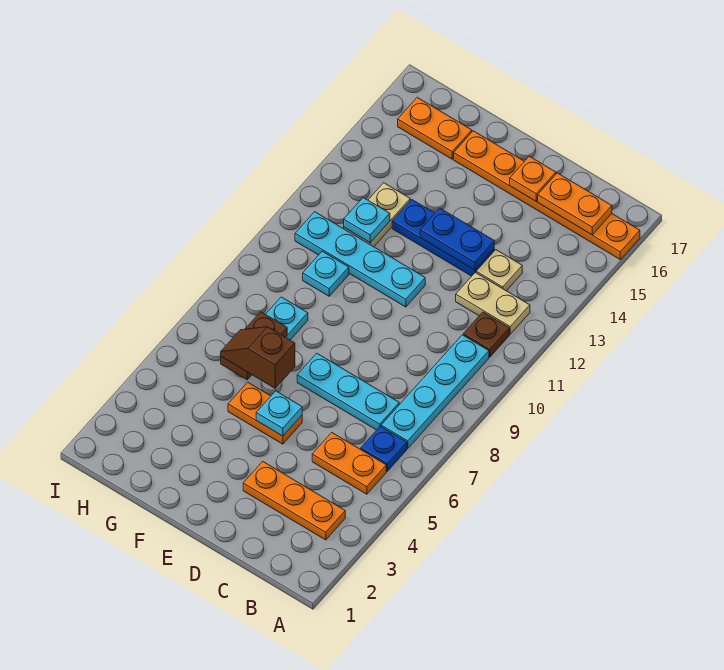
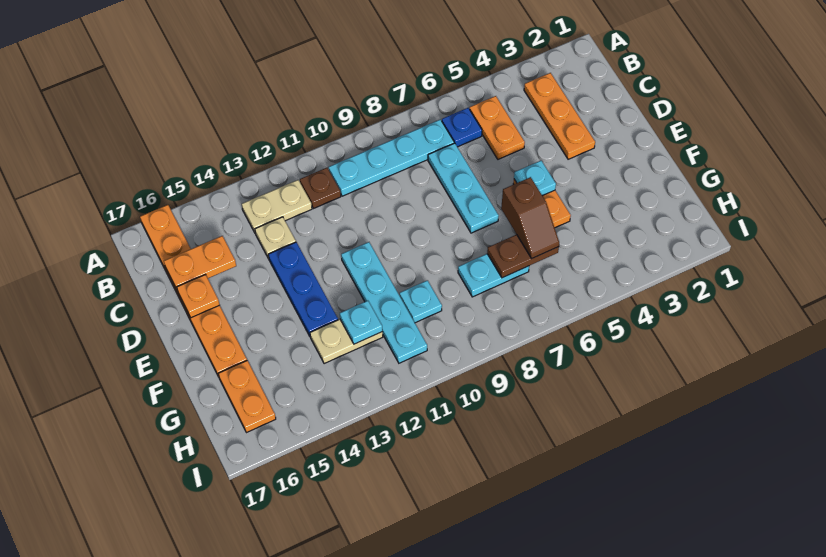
tan 1x2 plate [456,272,530,334] -> tan 1x2 plate turned to [242,180,312,233]
orange 1x2 plate [538,173,612,235] -> orange 1x2 plate turned to [164,236,236,290]
blue 1x2 plate [420,208,494,270] -> none

